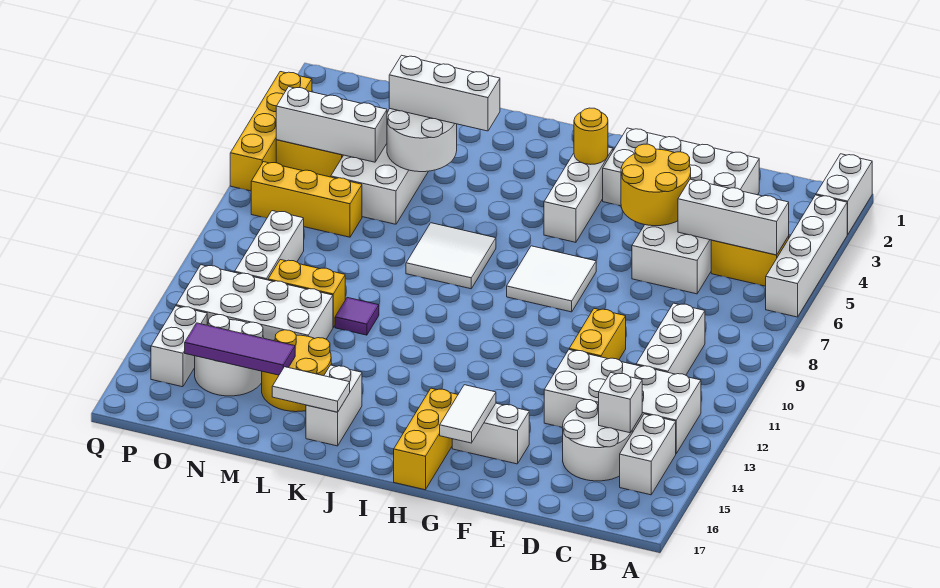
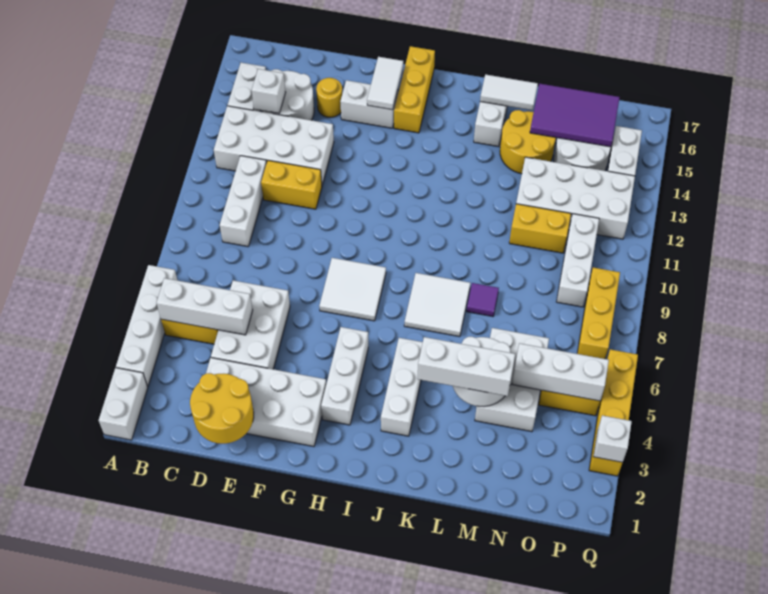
yellow 2x2 round brick [621,144,691,226] -> yellow 2x2 round brick moved to [190,373,254,444]
yellow 1x2 brick [569,309,626,360] -> yellow 1x2 brick turned to [261,160,322,209]
yellow 1x1 round brick [574,108,608,164] -> yellow 1x1 round brick moved to [316,78,342,117]
none -> white 1x3 brick [381,338,423,436]
purple 1x1 tile [335,298,379,335] -> purple 1x1 tile moved to [467,283,499,317]
purple 1x3 tile [185,323,295,375] -> purple 2x3 tile [530,84,620,147]
yellow 1x3 brick [251,162,362,237] -> yellow 1x3 brick turned to [577,268,620,359]
none -> white 1x1 brick [593,415,632,462]

